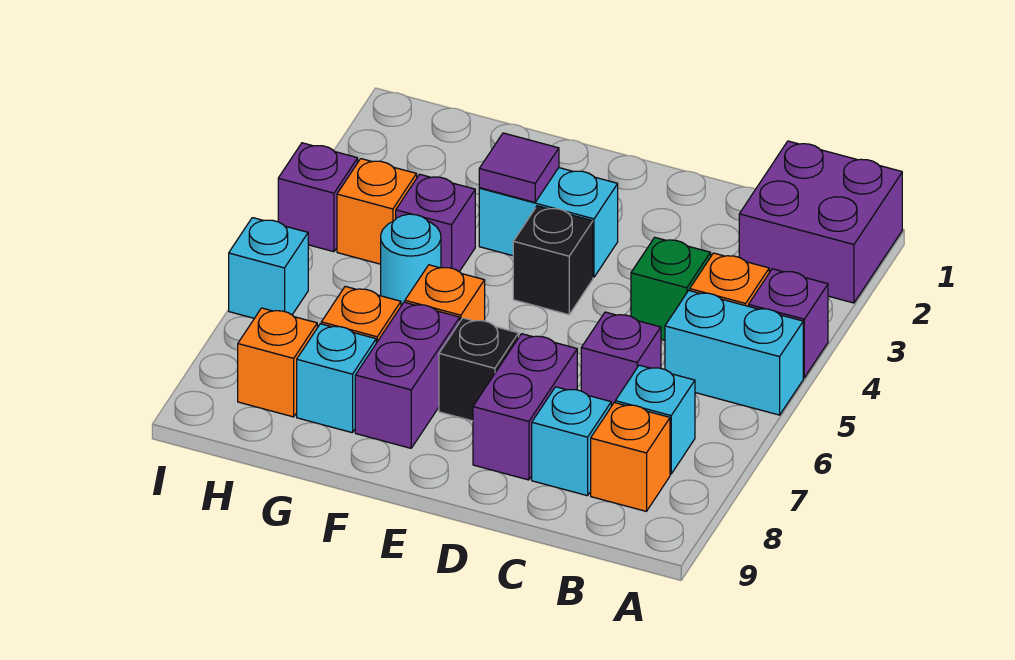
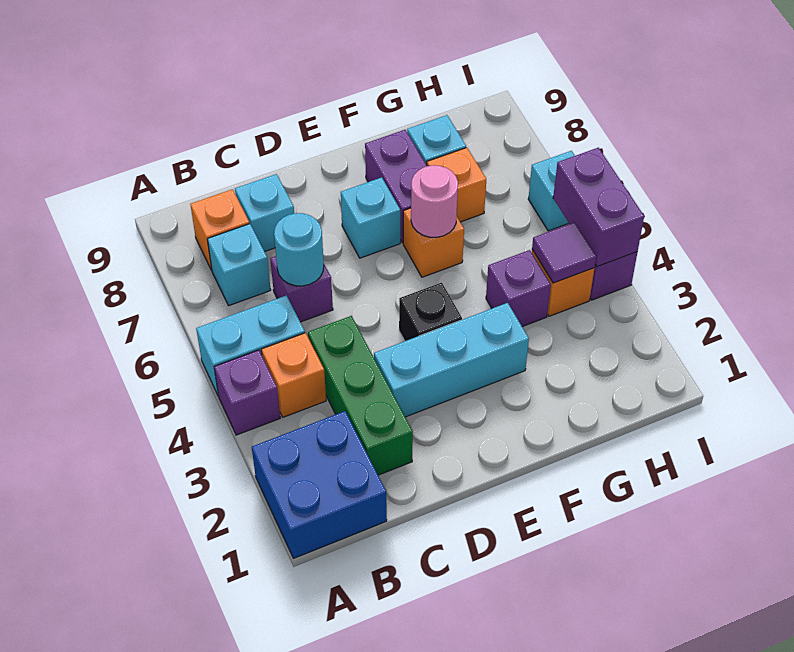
purple 2x2 brick [739,141,902,303] -> blue 2x2 brick [252,411,387,558]
green 1x1 brick [631,237,711,340] -> green 1x3 brick [308,316,413,475]
purple 1x2 brick [473,334,577,480] -> purple 1x2 brick moved to [553,148,644,267]
cyan 1x2 brick [479,168,618,277] -> cyan 1x3 brick [374,303,529,417]
black 1x1 brick [439,318,519,421] -> cyan 1x1 brick [341,177,400,258]
purple 1x1 tile [479,133,559,202] -> purple 1x1 tile moved to [532,222,596,283]
none -> pink 1x1 round brick [411,165,458,237]
cyan 1x1 round brick [381,214,441,306] -> cyan 1x1 round brick moved to [274,213,324,286]
orange 1x1 brick [238,308,317,417] -> none

